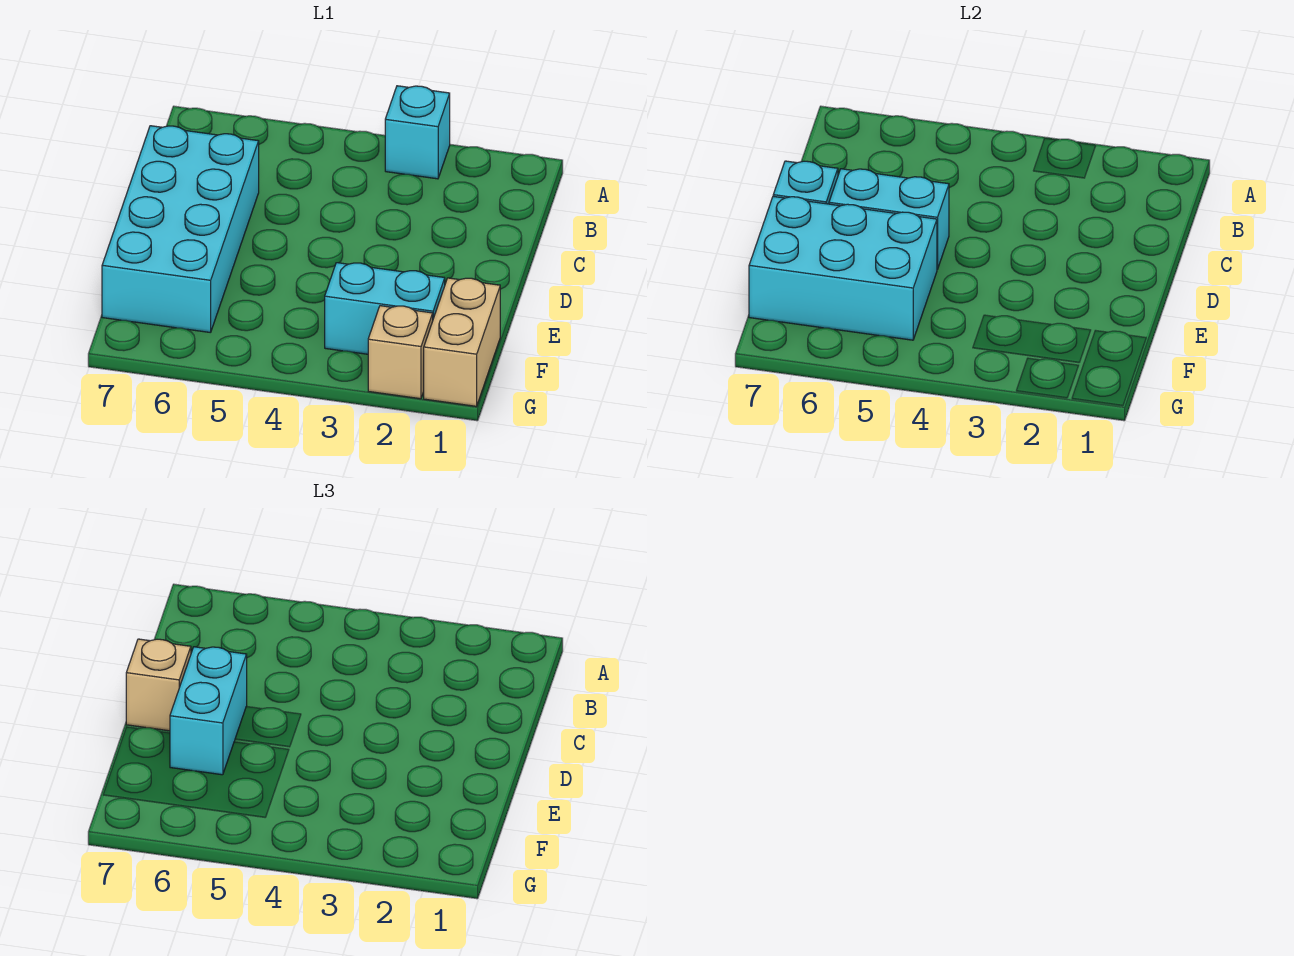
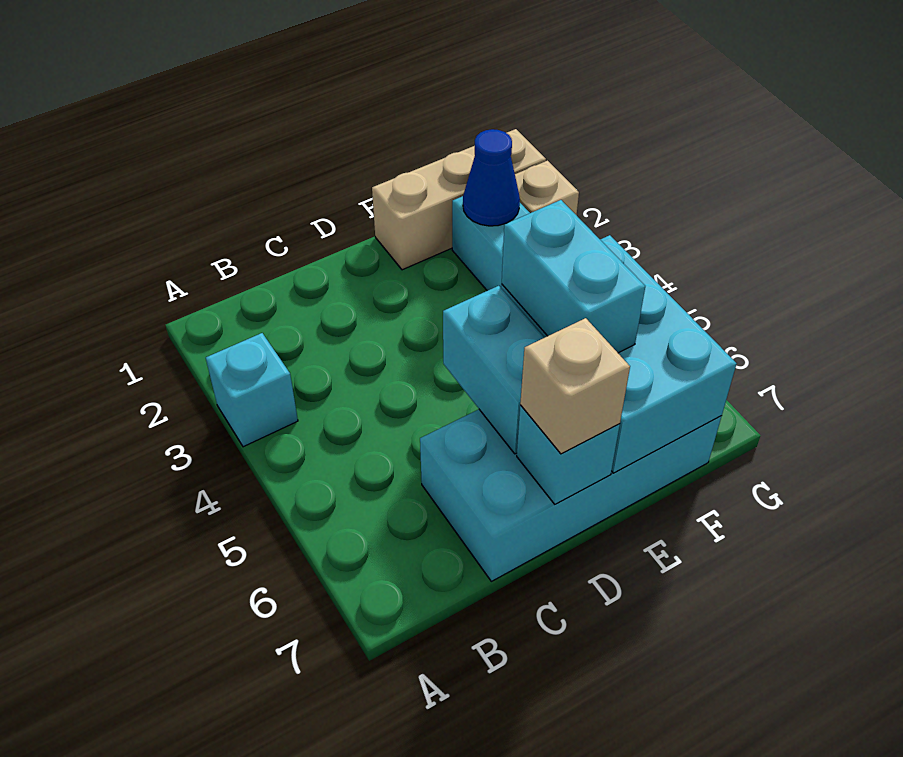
cyan 1x2 brick [170,647,247,775] -> cyan 1x2 brick turned to [502,200,645,353]
tan 1x2 brick [424,278,500,406] -> tan 1x3 brick [372,129,546,270]
none -> blue 1x1 cone [463,129,520,226]

